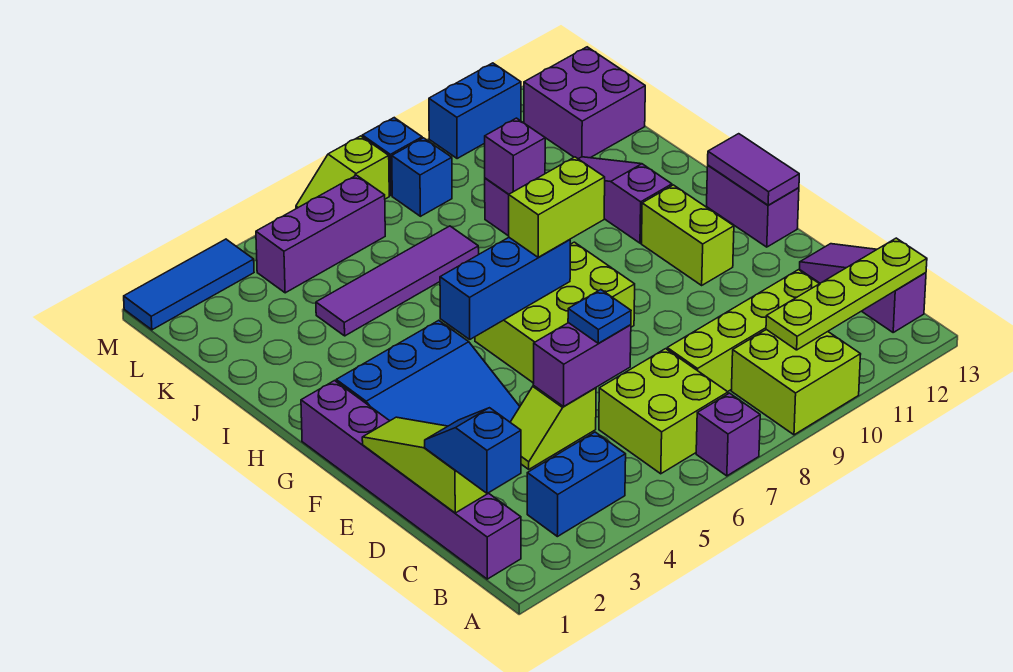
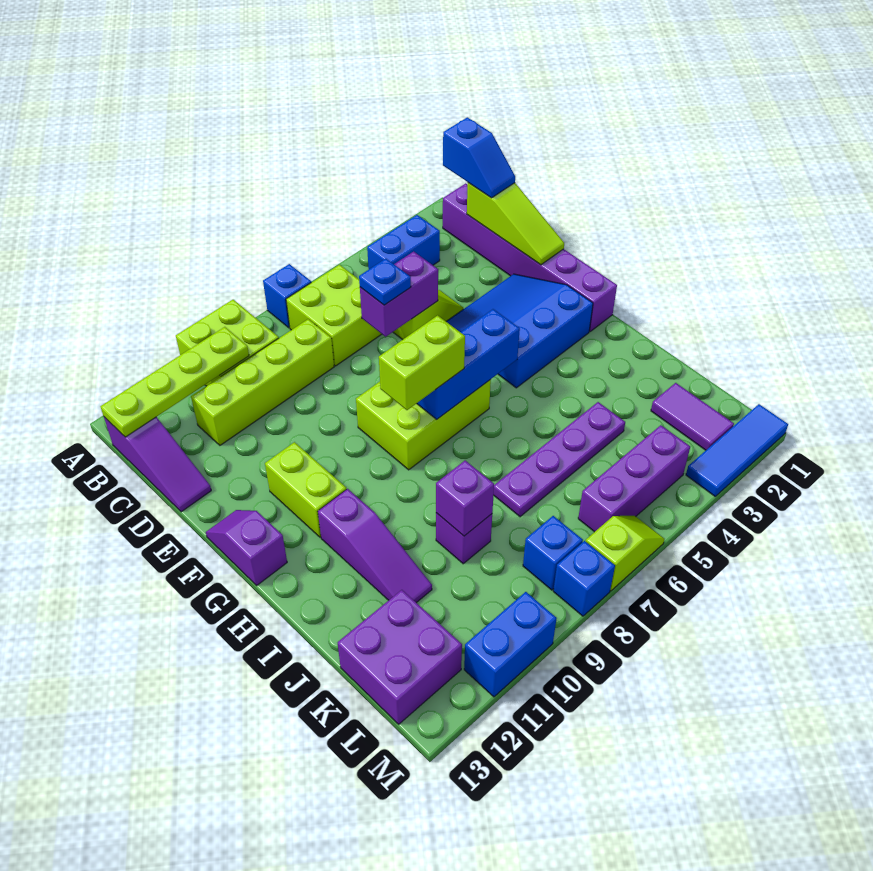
purple 1x1 brick [696,393,760,476] -> blue 1x1 brick [263,264,311,328]
purple 1x2 brick [707,165,799,247] -> purple 1x2 slope [206,510,287,585]
purple 1x2 tile [708,134,799,205] -> purple 1x2 tile moved to [651,383,734,450]
purple 1x4 tile [316,226,479,336] -> purple 1x4 plate [494,402,625,517]

